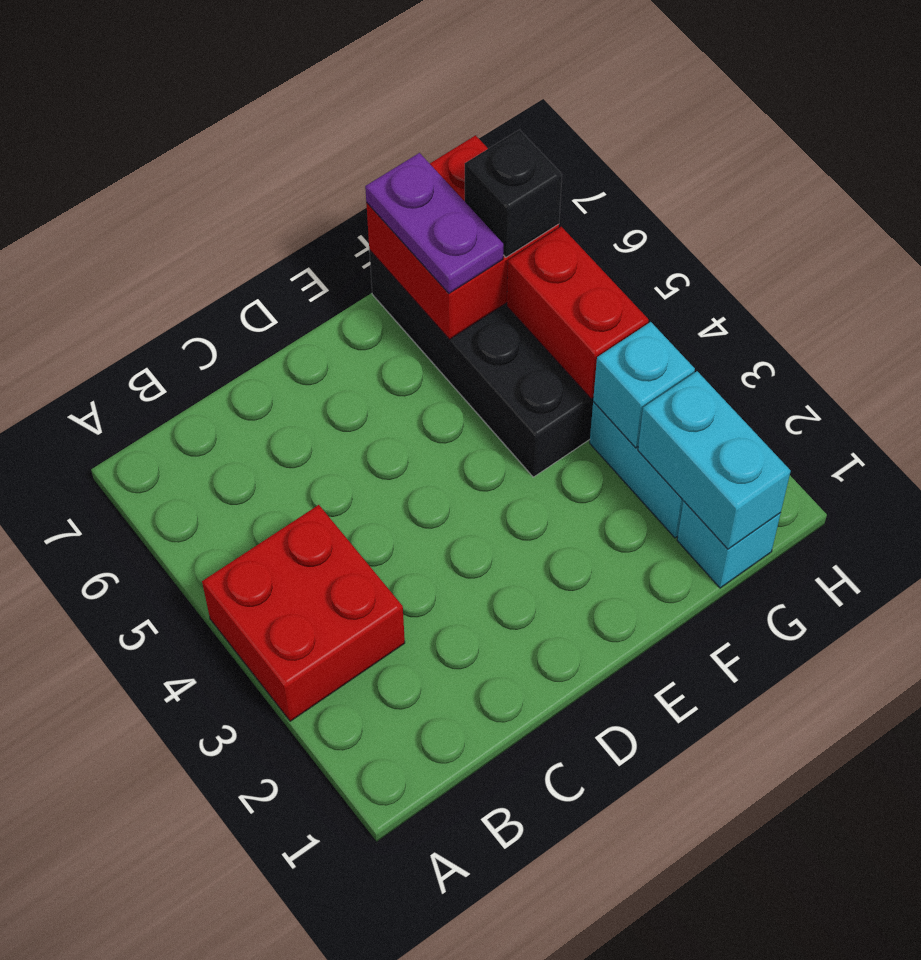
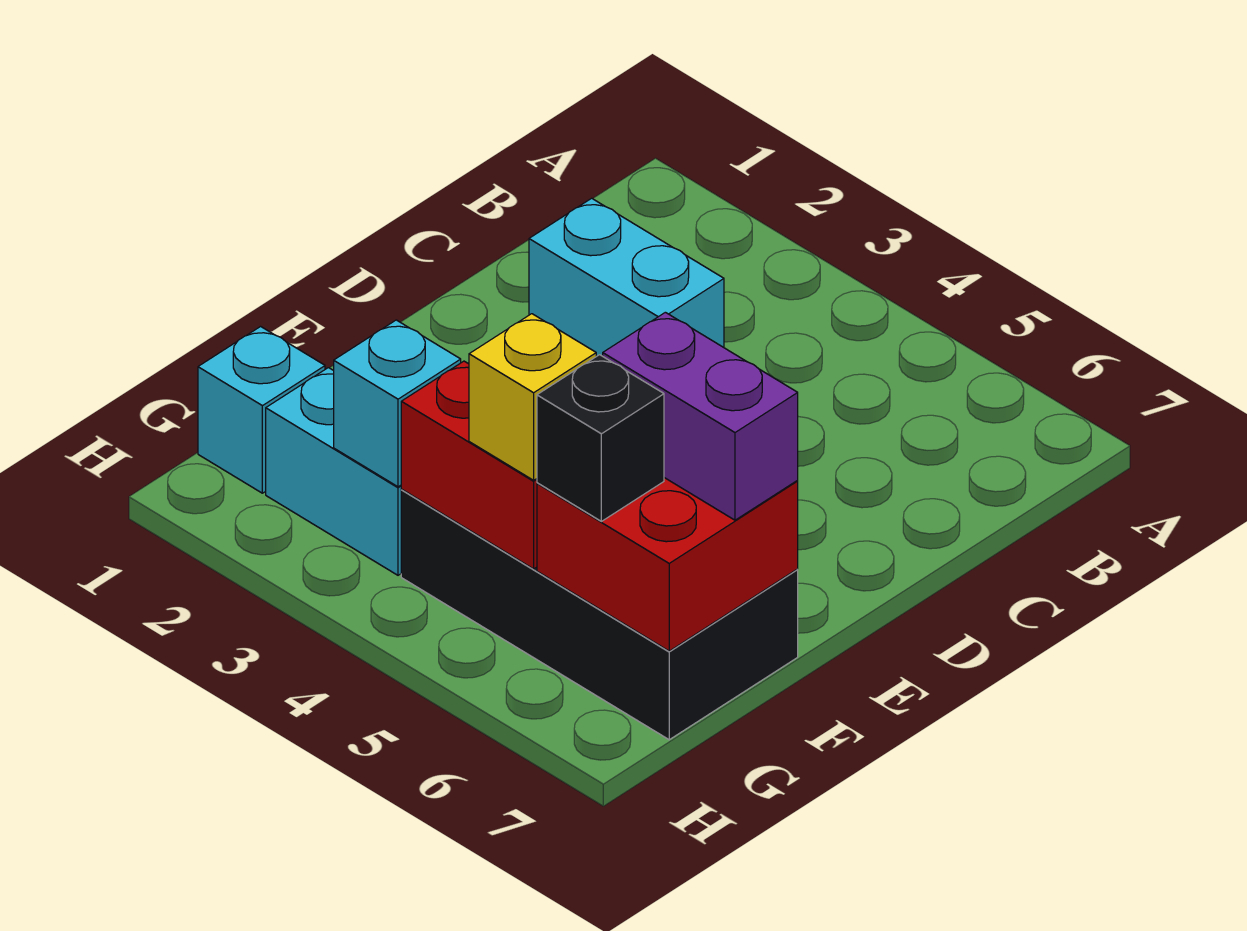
red 2x2 brick [202,505,405,721] -> none
purple 1x2 plate [365,153,503,293] -> purple 1x2 brick [603,312,798,520]
cyan 1x2 brick [638,371,791,549] -> cyan 1x2 brick moved to [529,198,724,356]
none -> yellow 1x1 brick [469,314,596,480]

